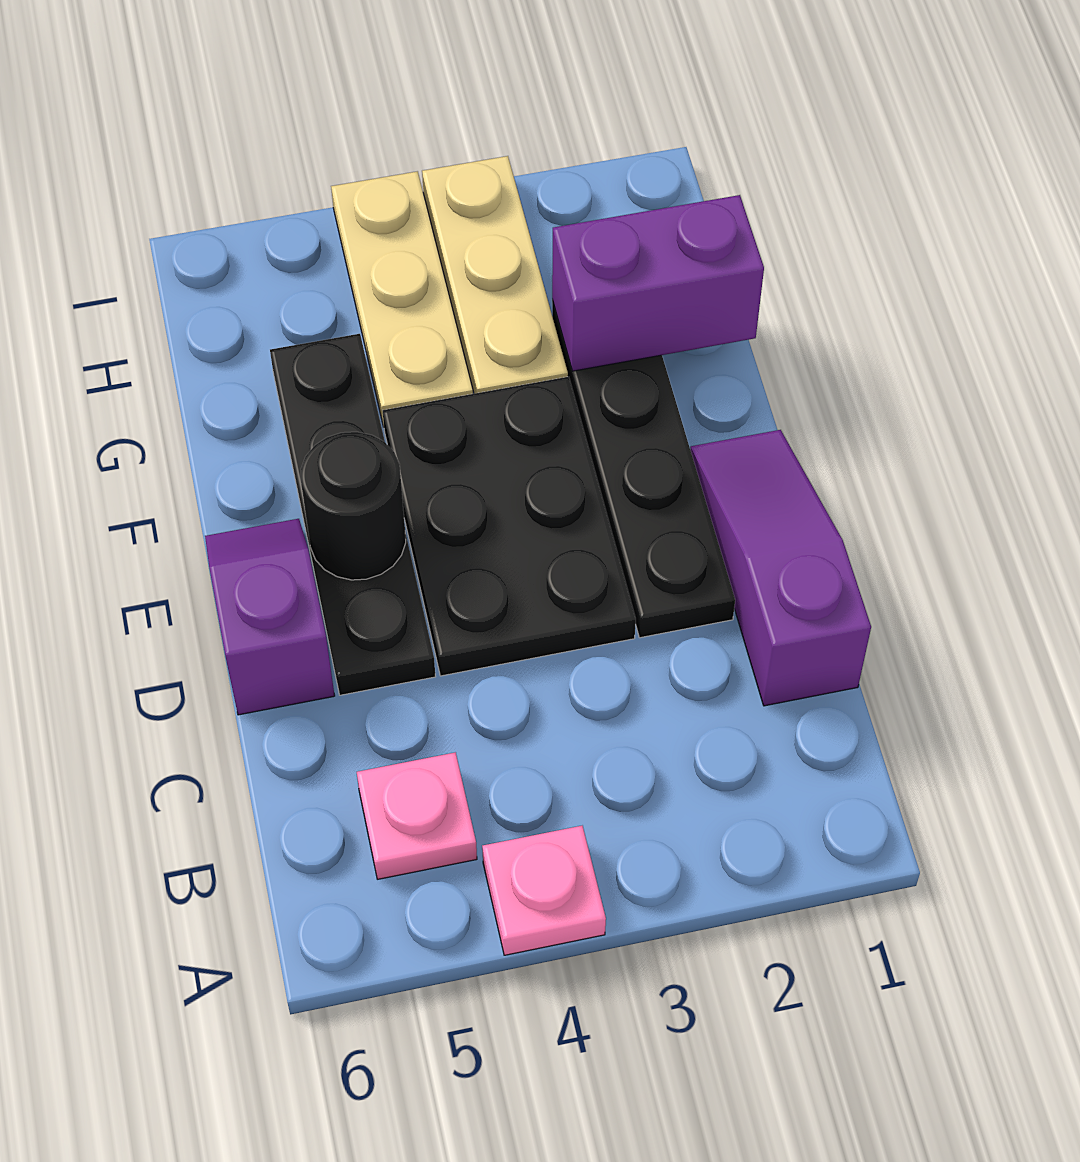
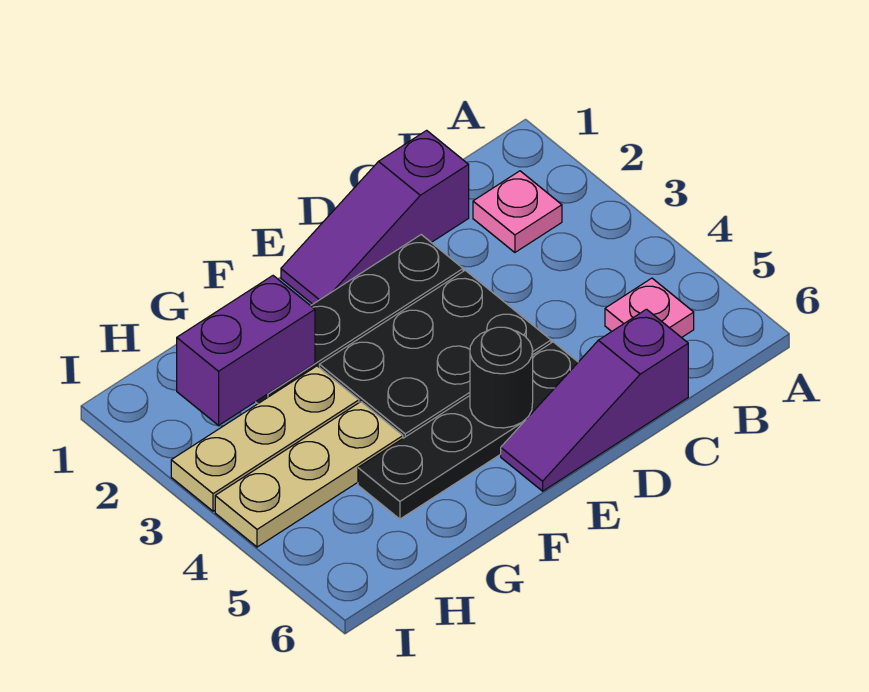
pink 1x1 plate [482,826,606,955] -> pink 1x1 plate moved to [473,171,562,252]
purple 1x2 slope [205,519,335,715] -> purple 1x3 slope [501,309,688,491]
purple 1x2 brick [552,195,764,371] -> purple 1x2 brick turned to [177,276,315,425]

